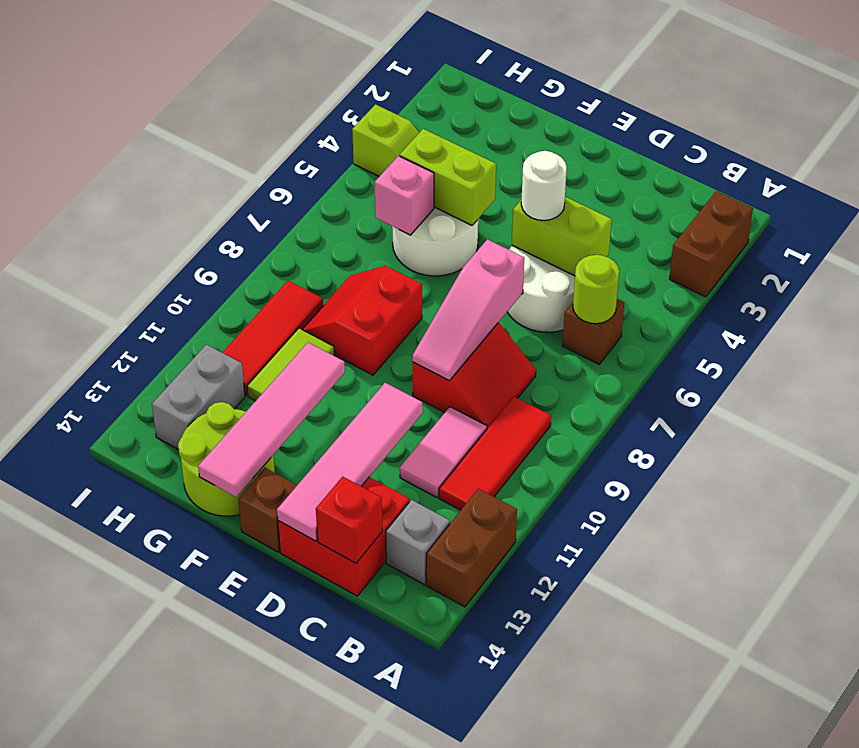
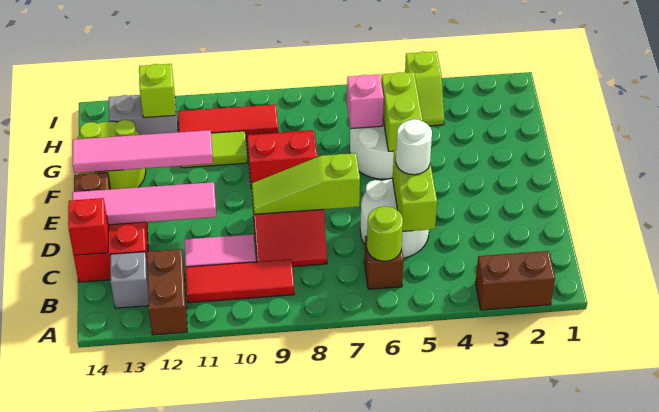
brown 1x2 brick [426,489,517,607] -> brown 1x2 brick turned to [147,249,187,335]
pink 1x3 slope [412,239,524,381] -> lime 1x3 slope [252,153,360,214]
none -> lime 1x1 brick [139,64,176,118]

